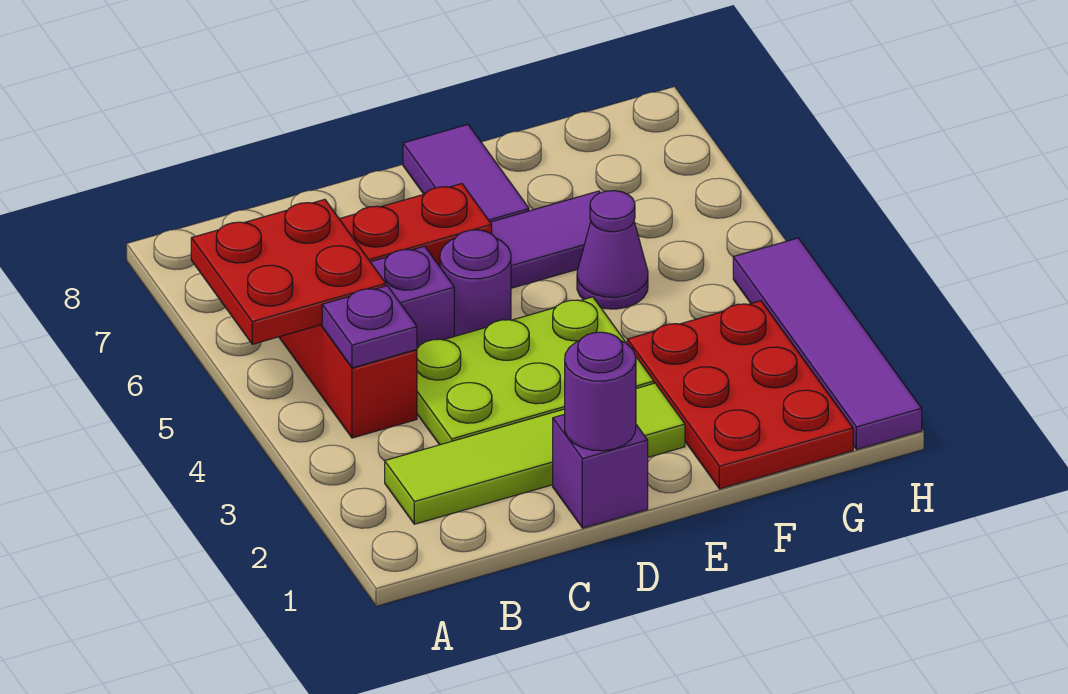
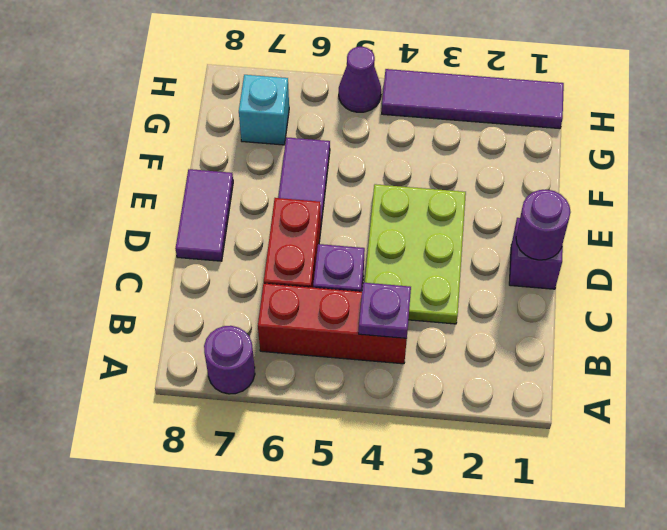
red 2x2 plate [191,199,386,344] -> none
lime 1x4 tile [385,383,685,524] -> none
purple 1x1 round brick [440,230,511,336] -> purple 1x1 round brick moved to [204,326,255,394]
purple 1x2 tile [403,125,529,222] -> purple 1x2 tile turned to [175,169,233,261]
red 2x3 plate [627,301,853,489] -> none
purple 1x1 cone [577,191,648,309] -> purple 1x1 cone moved to [339,47,381,112]
none -> cyan 1x1 brick [239,75,289,145]

